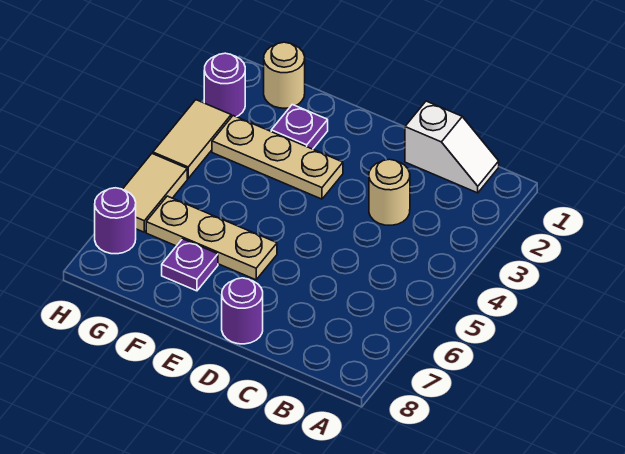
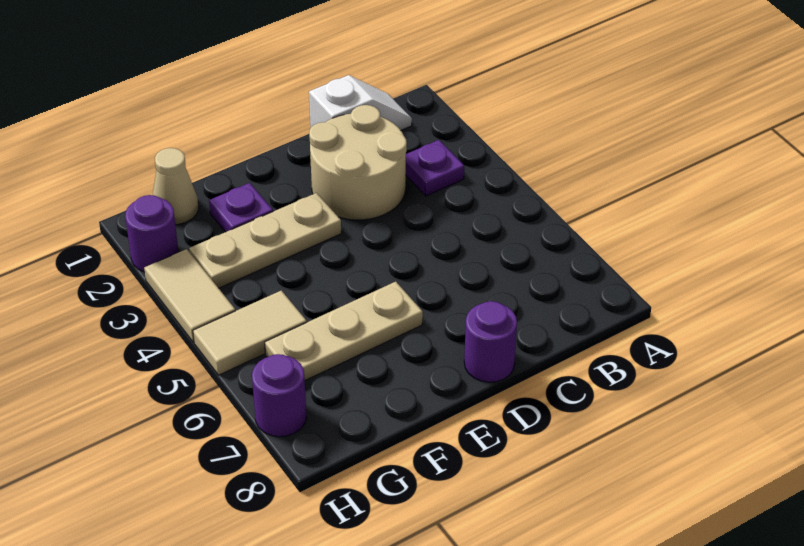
tan 1x1 round brick [369,159,410,225] -> tan 2x2 round brick [309,105,407,220]
purple 1x1 plate [162,239,218,291] -> purple 1x1 plate moved to [406,140,464,196]
tan 1x1 round brick [264,42,305,108] -> tan 1x1 cone [153,148,199,224]
tan 1x2 tile [123,154,187,232] -> tan 1x2 tile turned to [193,291,307,375]

